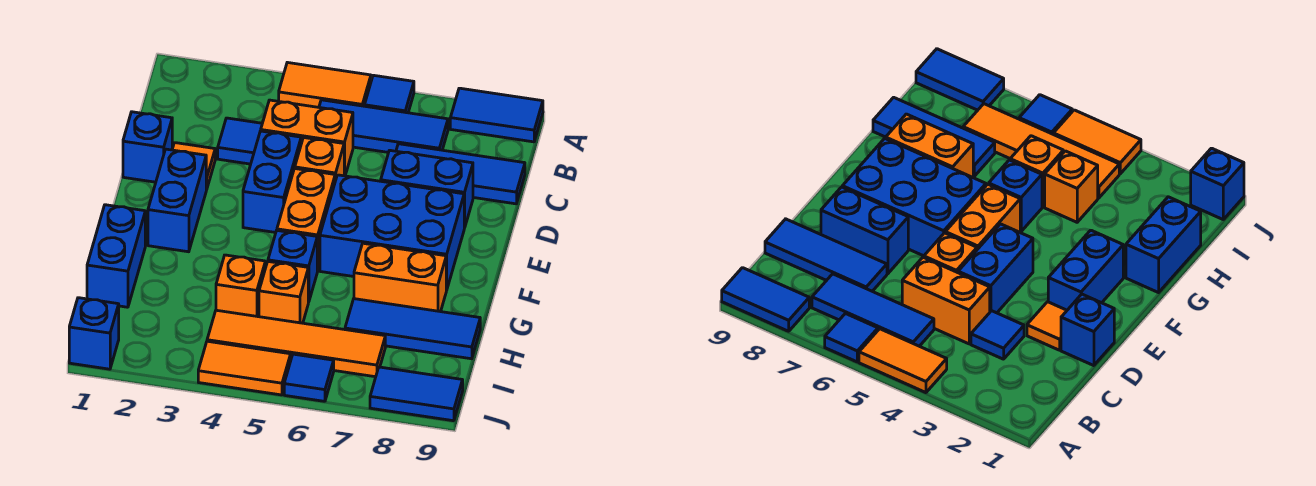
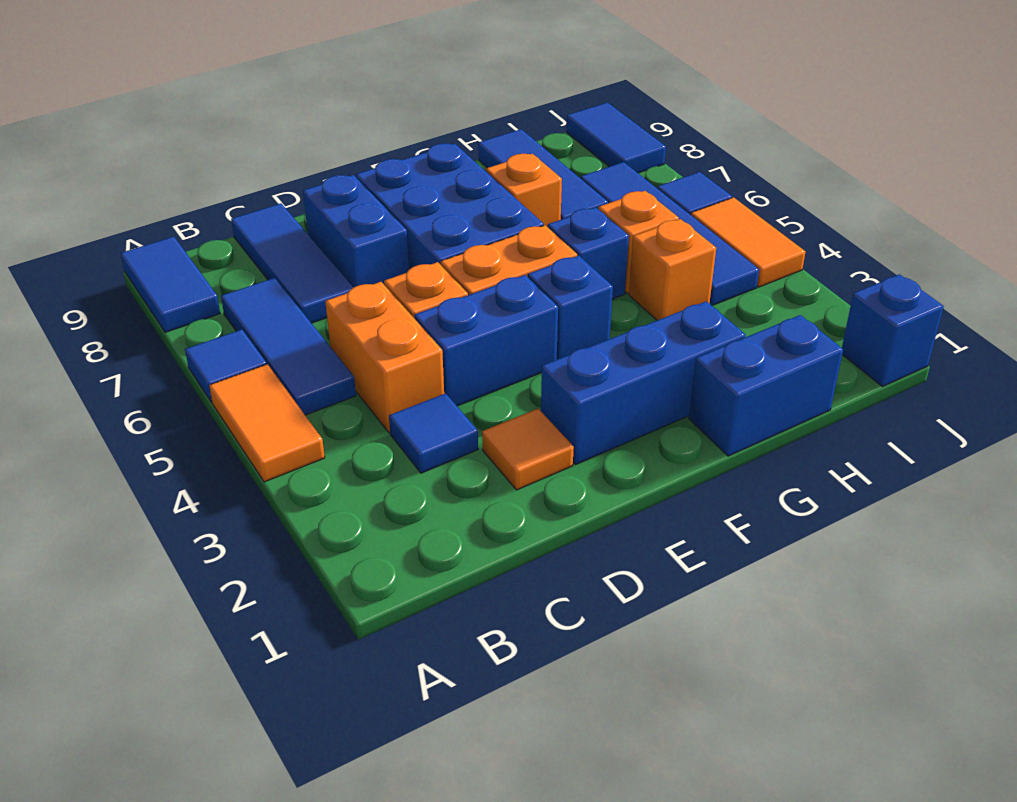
blue 1x1 brick [123,112,172,182] -> blue 1x1 brick moved to [528,256,613,359]
blue 1x2 brick [148,149,206,252] -> blue 1x3 brick [541,301,746,464]
orange 1x2 brick [354,243,446,312] -> orange 1x1 brick [486,154,562,227]
orange 1x4 tile [207,310,385,377] -> blue 1x4 tile [581,162,759,306]

